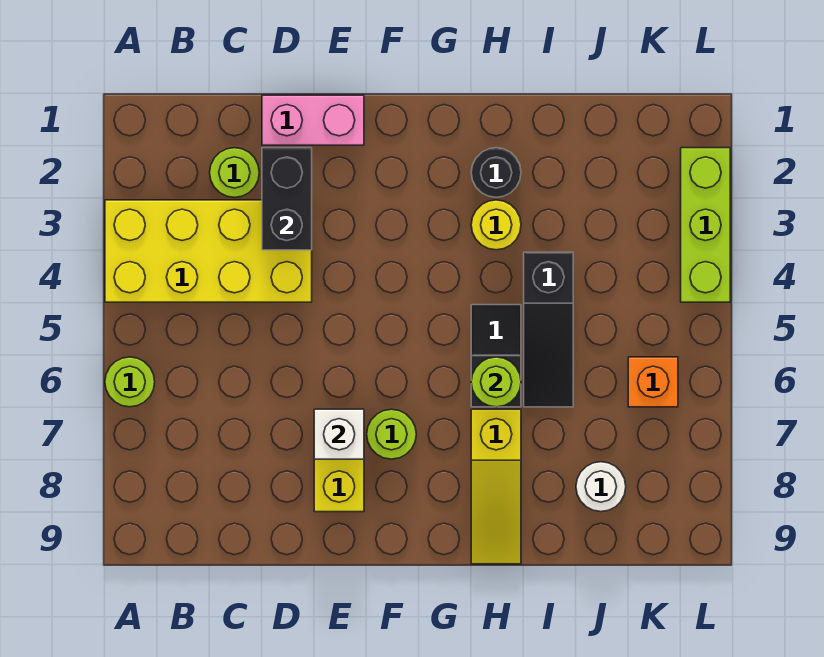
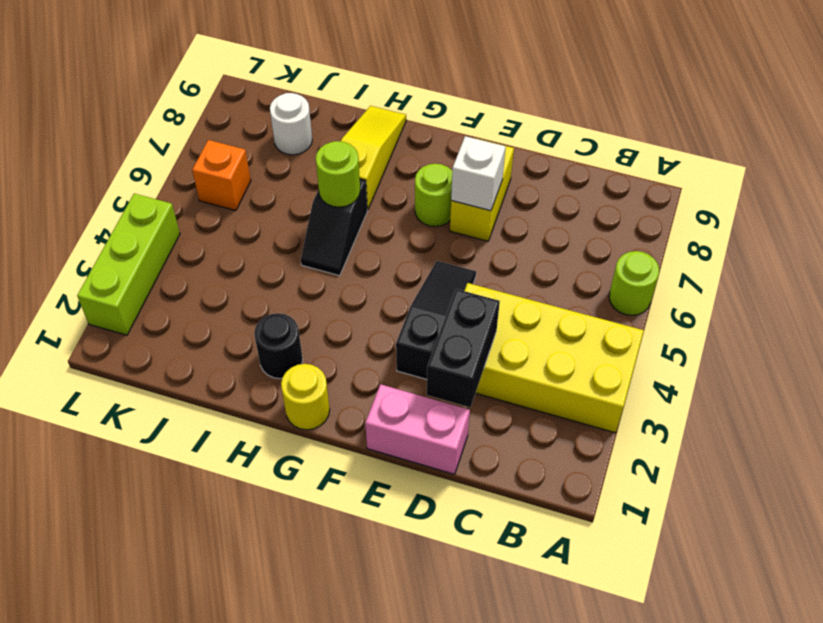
lime 1x1 round brick [210,148,259,197] -> none
yellow 1x1 round brick [471,200,521,250] -> yellow 1x1 round brick moved to [281,364,330,430]
black 1x3 slope [524,252,573,407] -> black 1x3 slope moved to [396,261,476,379]

